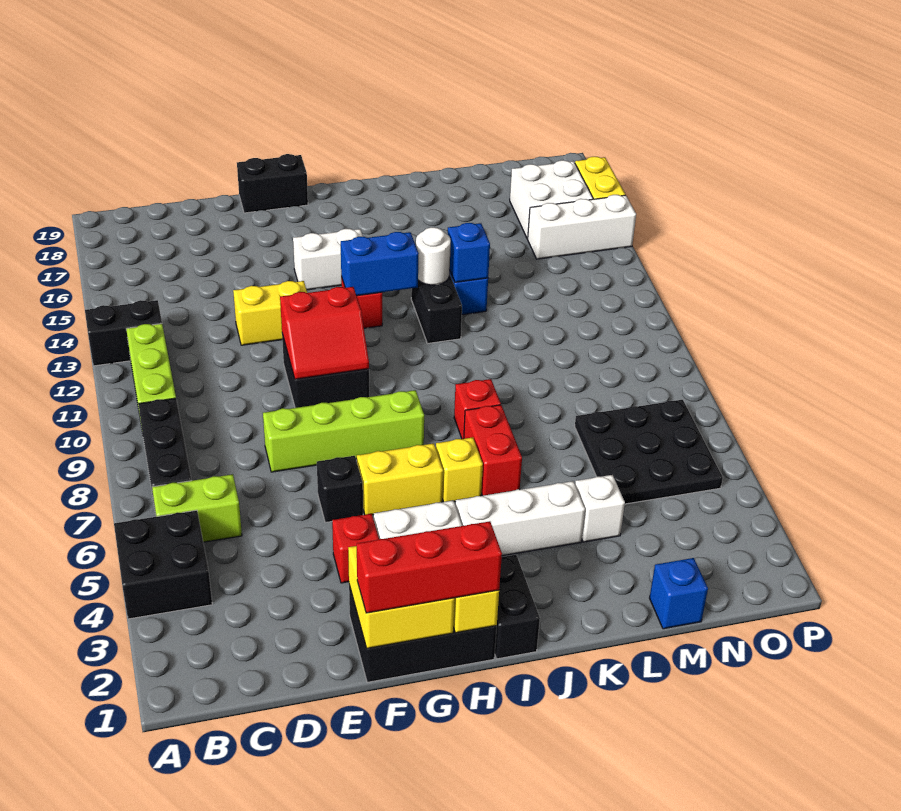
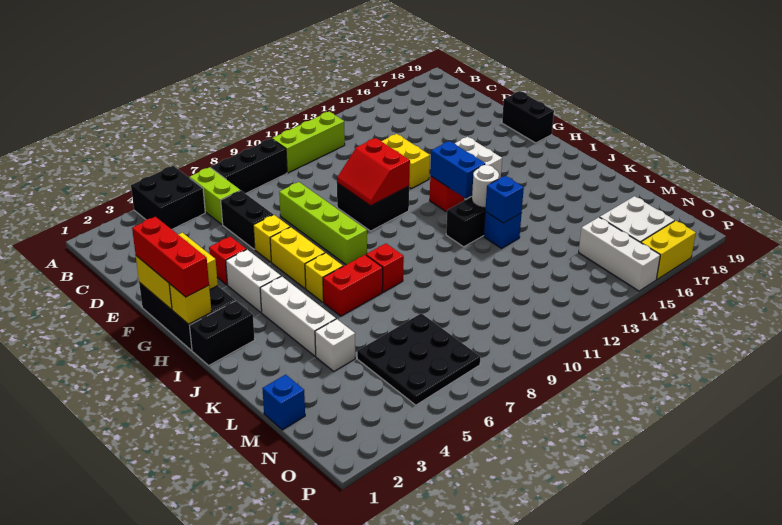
black 1x2 brick [85,300,162,366] -> black 1x2 brick moved to [221,190,273,249]
black 1x1 brick [317,456,363,523] -> yellow 1x1 brick [253,215,290,262]

